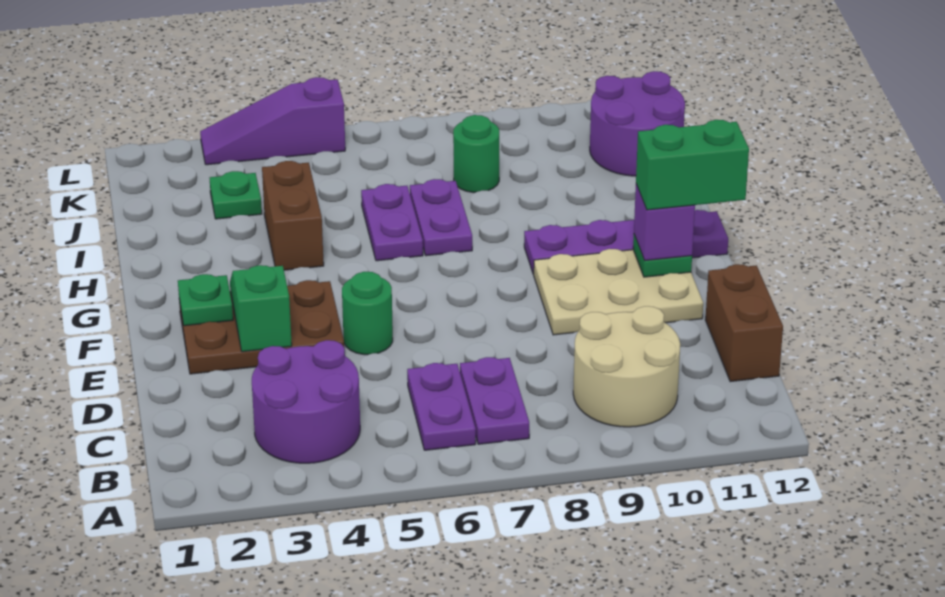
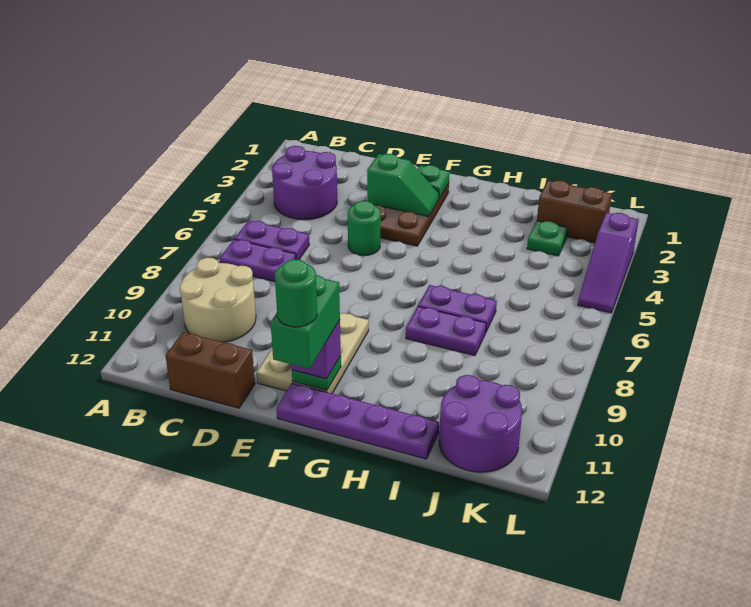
purple 1x4 plate [524,210,728,274] -> purple 1x4 plate turned to [276,383,439,459]
brown 1x2 brick [262,161,324,270] -> brown 1x2 brick moved to [537,180,612,243]
purple 1x2 plate [361,184,423,261] -> purple 1x2 plate moved to [406,307,486,356]
green 1x1 round brick [453,115,499,193] -> green 1x1 round brick moved to [275,259,317,327]
purple 1x3 slope [200,77,345,165] -> purple 1x3 slope turned to [578,212,639,313]

